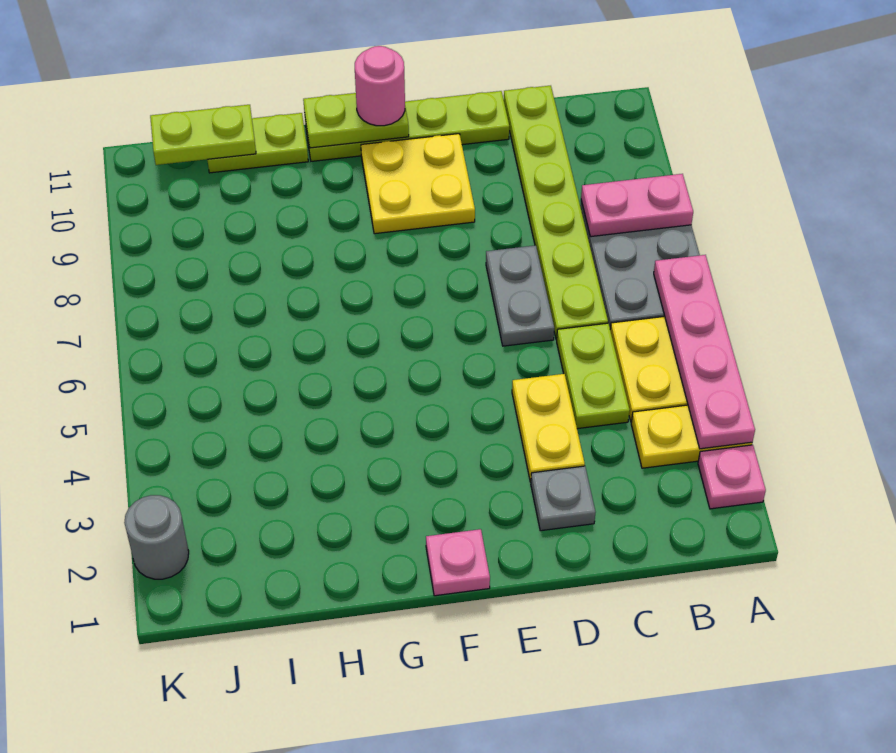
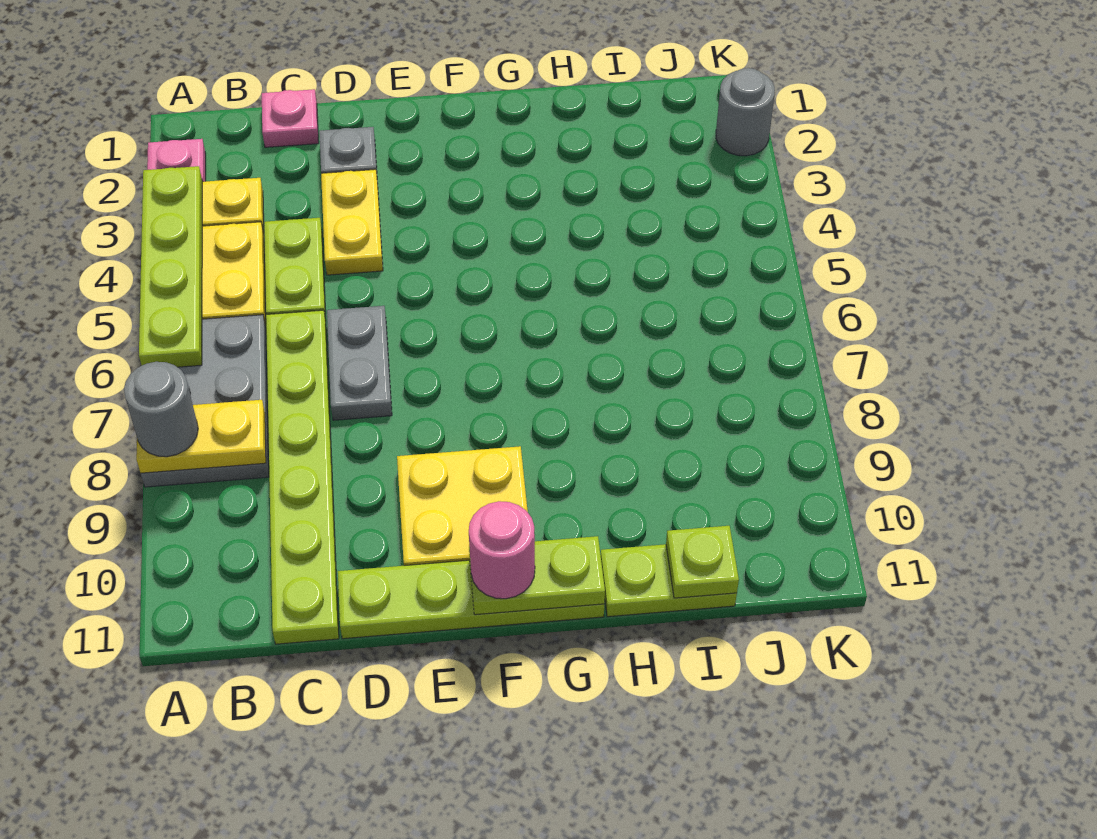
pink 1x4 plate [654,255,755,449] -> lime 1x4 plate [139,166,203,367]
pink 1x2 plate [581,174,693,237] -> yellow 1x2 plate [136,400,266,473]
none -> grey 1x1 round brick [124,362,198,457]
pink 1x1 plate [426,529,490,596] -> pink 1x1 plate moved to [262,89,319,147]
lime 1x2 plate [150,105,256,165] -> lime 1x1 plate [666,526,739,598]

